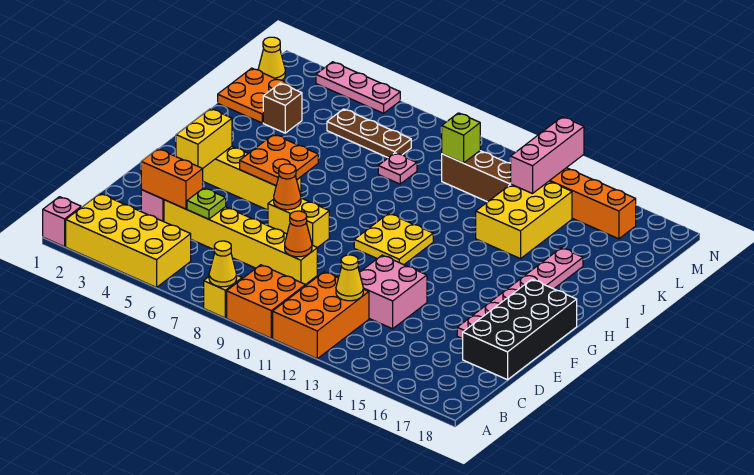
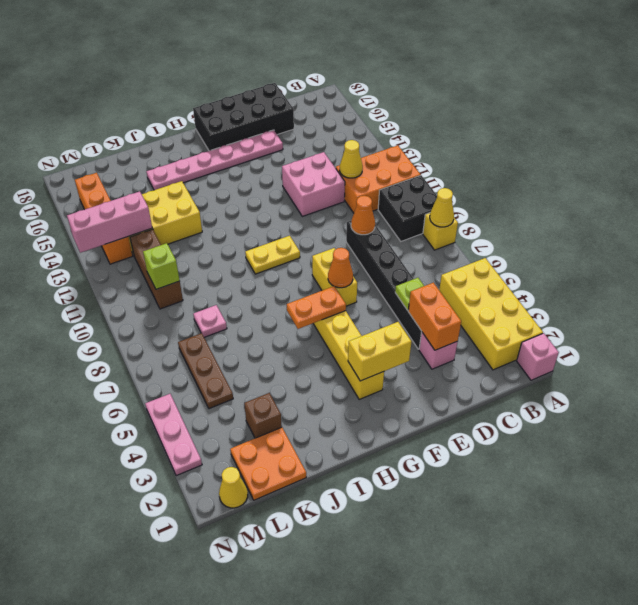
orange 2x2 brick [227,265,306,338] -> black 2x2 brick [378,176,437,241]
yellow 1x6 brick [164,200,317,285] -> black 1x6 brick [346,221,422,349]
orange 2x2 plate [240,134,318,186] -> orange 1x2 plate [287,286,346,329]
yellow 2x2 plate [354,213,433,265] -> yellow 1x2 plate [245,236,300,274]

